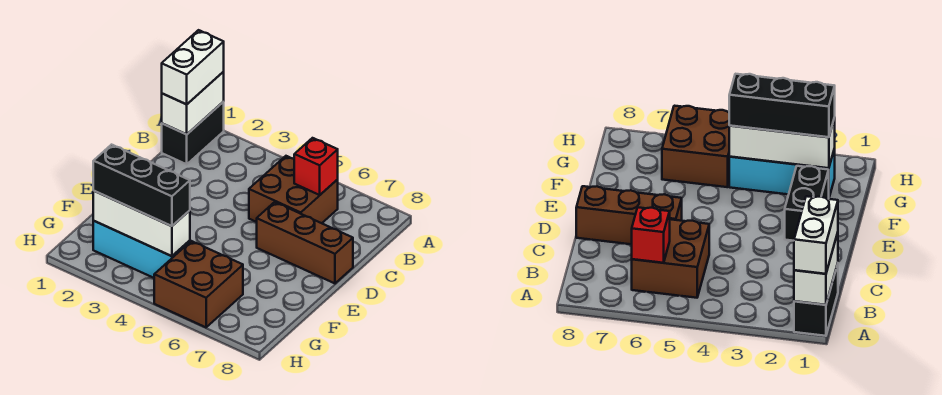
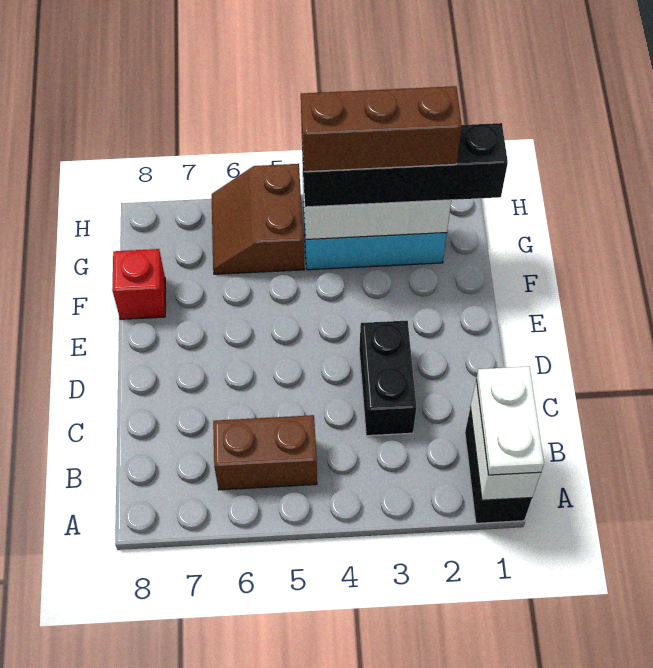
white 1x2 brick [162,30,224,104] -> white 1x2 plate [476,366,544,475]
brown 2x2 brick [249,156,338,223] -> brown 1x2 brick [213,415,317,490]
red 1x1 brick [294,138,338,195] -> red 1x1 brick moved to [112,249,165,319]
brown 1x3 brick [257,202,353,283] -> brown 1x3 brick moved to [301,86,462,172]
black 1x2 brick [785,166,829,241] -> black 1x2 brick moved to [359,321,416,436]
black 1x3 brick [93,145,190,226] -> black 1x4 brick [302,123,508,207]
brown 2x2 brick [154,241,243,327] -> brown 2x2 slope [212,164,304,274]

